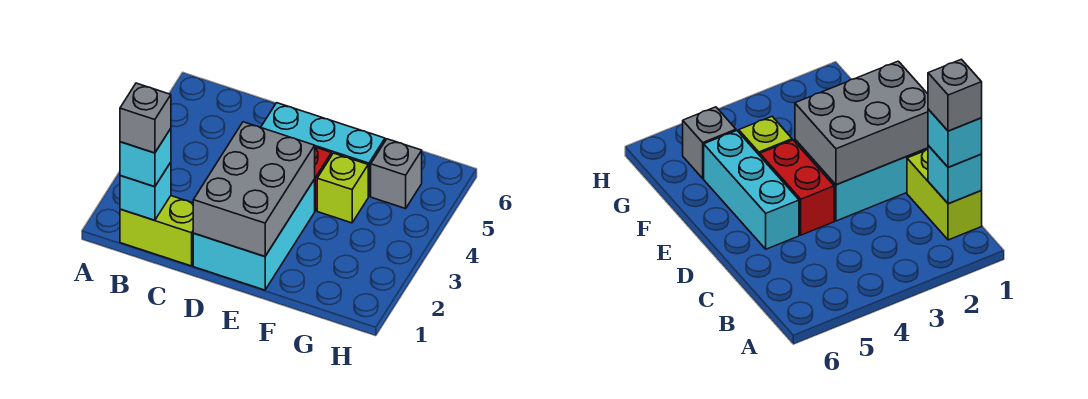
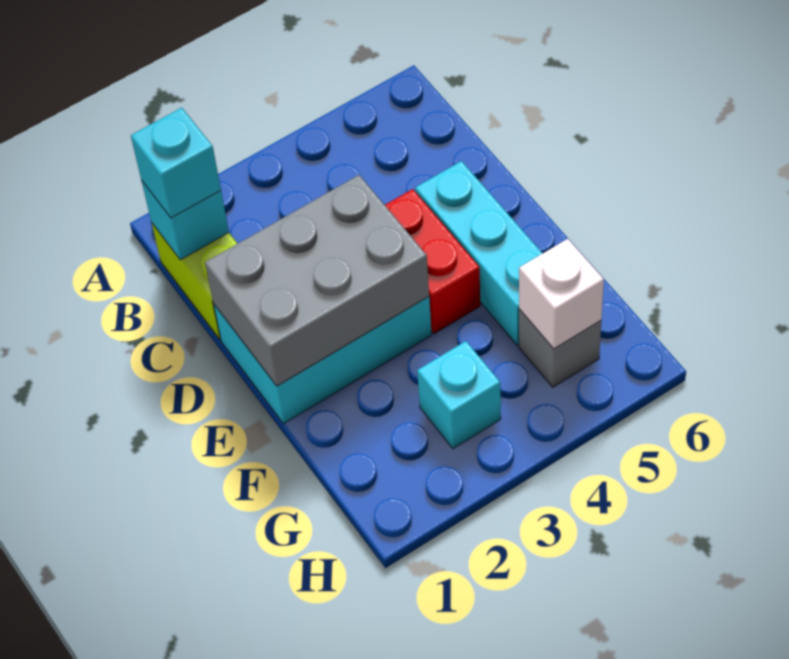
grey 1x1 brick [120,83,171,153] -> none
lime 1x1 brick [317,153,368,223] -> none
none -> cyan 1x1 brick [417,341,501,449]
none -> white 1x1 brick [519,239,604,349]

